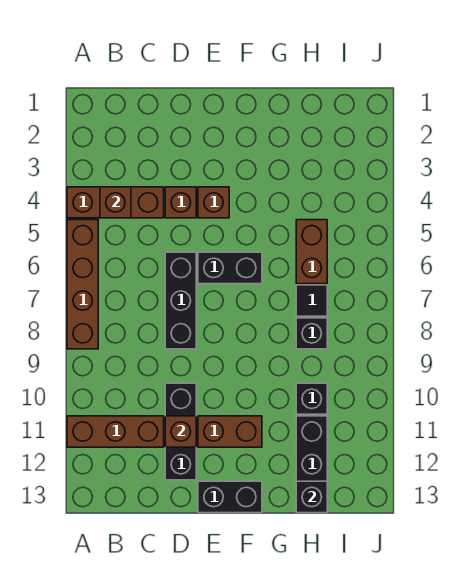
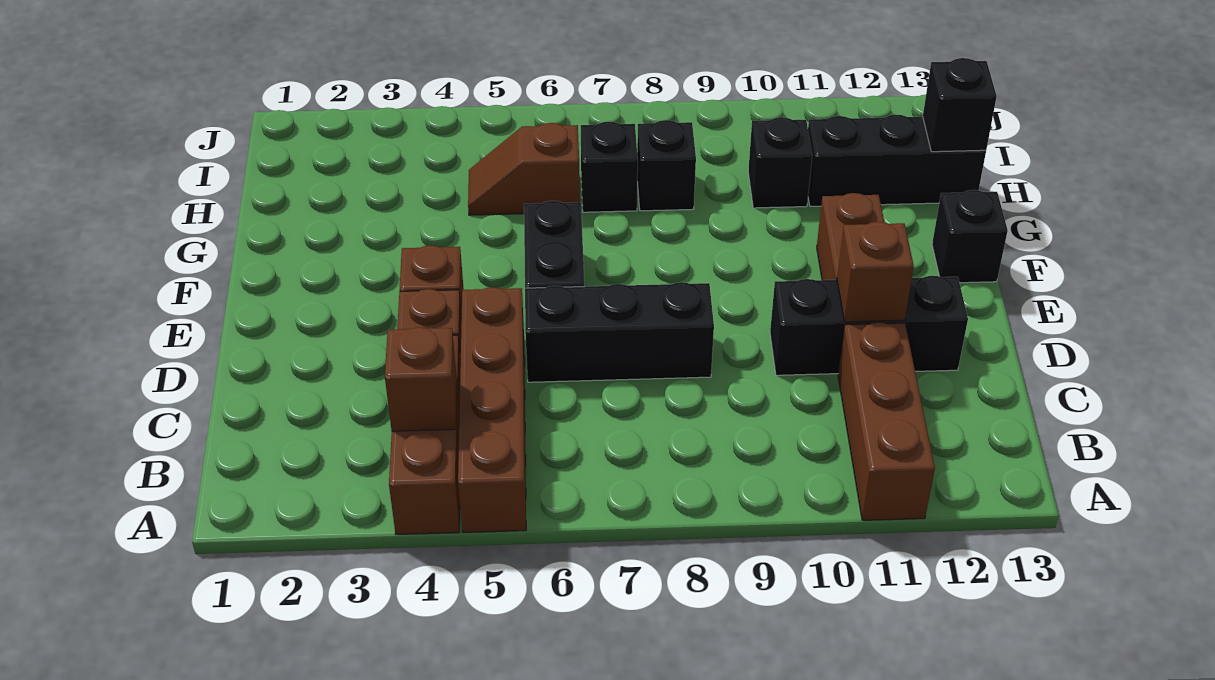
brown 1x4 brick [67,220,98,349] -> brown 1x4 brick turned to [458,287,526,532]
black 1x2 brick [198,481,262,513] -> black 1x1 brick [932,190,1008,283]
brown 1x2 brick [296,220,327,284] -> brown 1x2 slope [468,123,580,215]
black 1x1 tile [296,285,327,316] -> black 1x1 brick [581,122,638,212]

